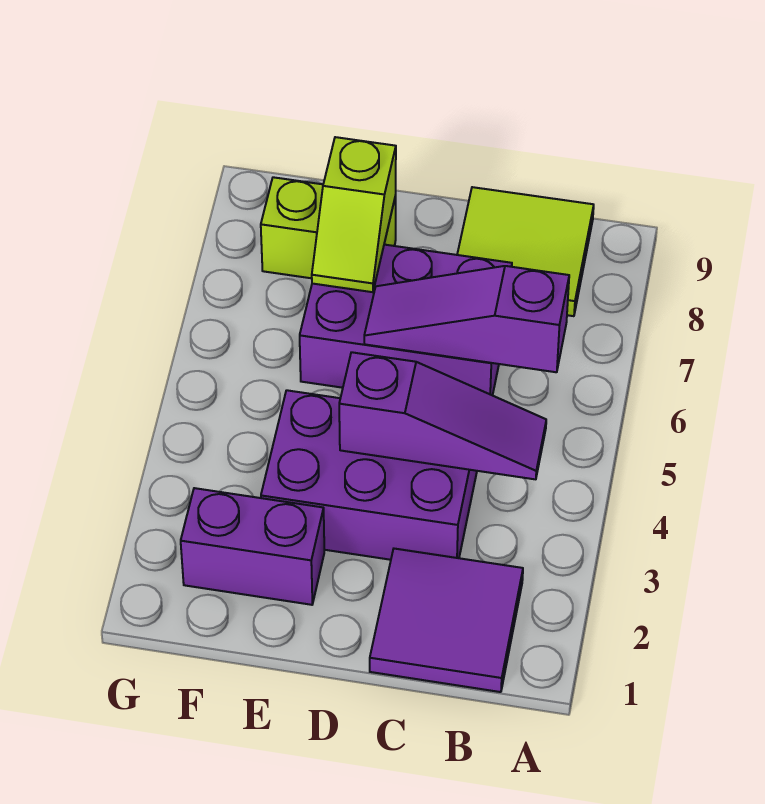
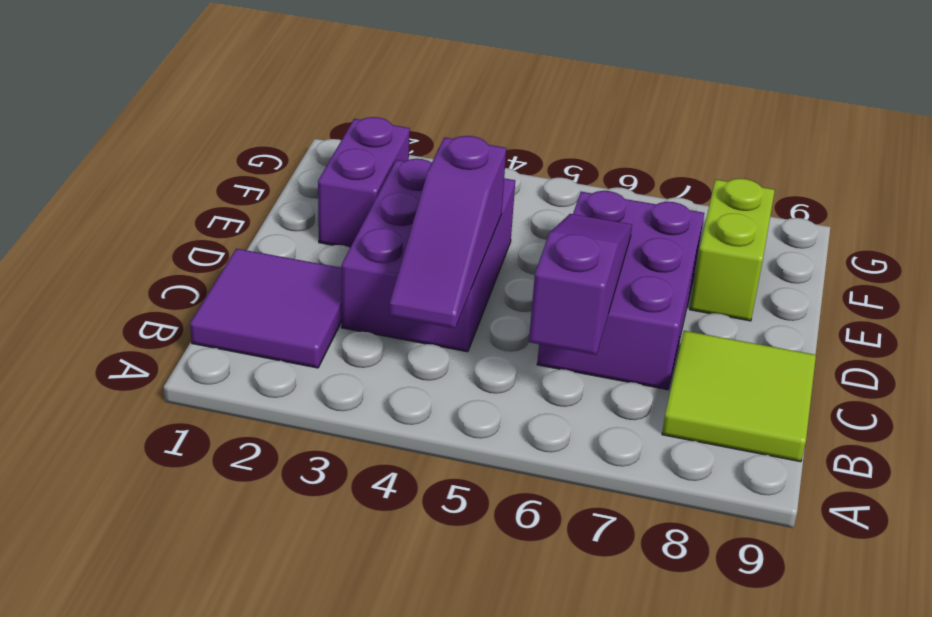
lime 1x2 slope [312,137,396,292] -> none

